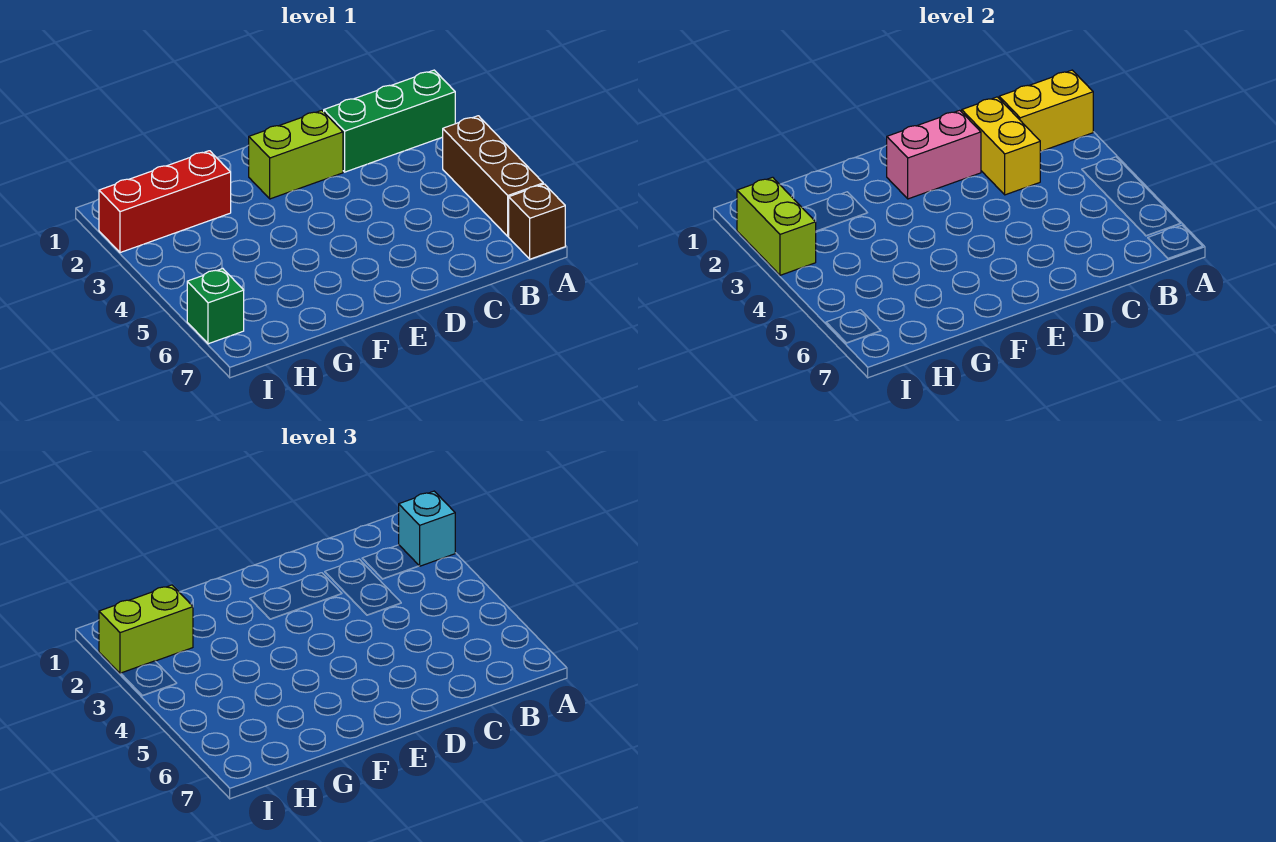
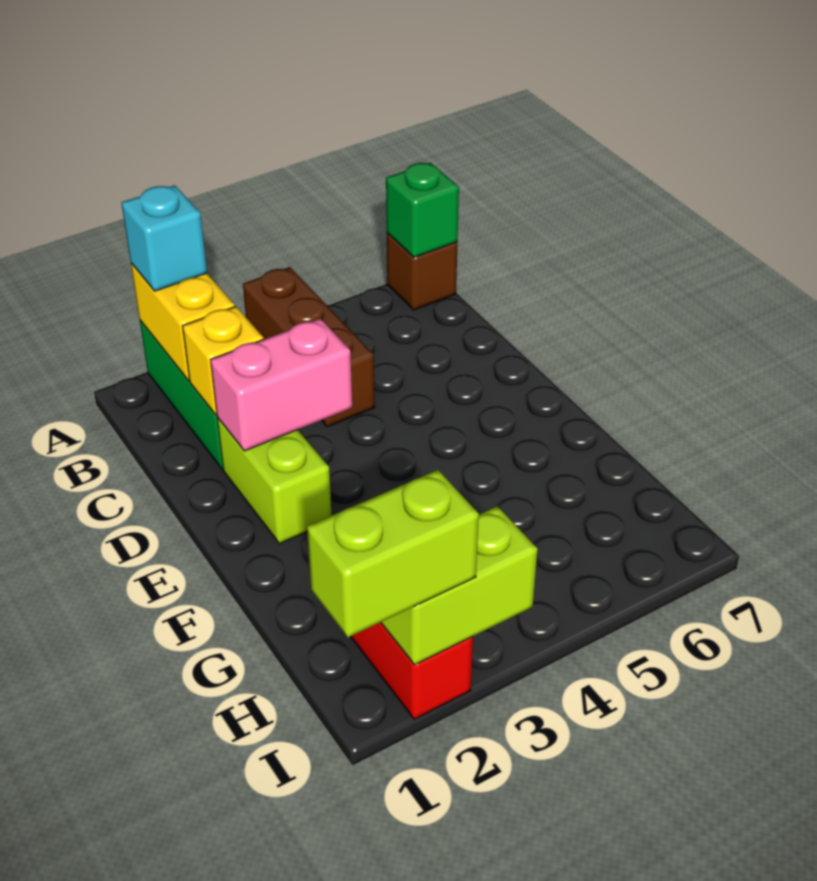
brown 1x3 brick [443,116,543,236] -> brown 1x3 brick turned to [243,267,375,427]
yellow 1x2 brick [962,97,1040,195] -> yellow 1x1 brick [183,306,264,415]
pink 1x2 brick [887,110,981,199] -> pink 1x2 brick turned to [211,319,352,451]
lime 1x2 brick [99,585,193,674] -> lime 1x2 brick turned to [307,470,479,637]
green 1x1 brick [187,269,244,344] -> green 1x1 brick moved to [386,163,459,257]

